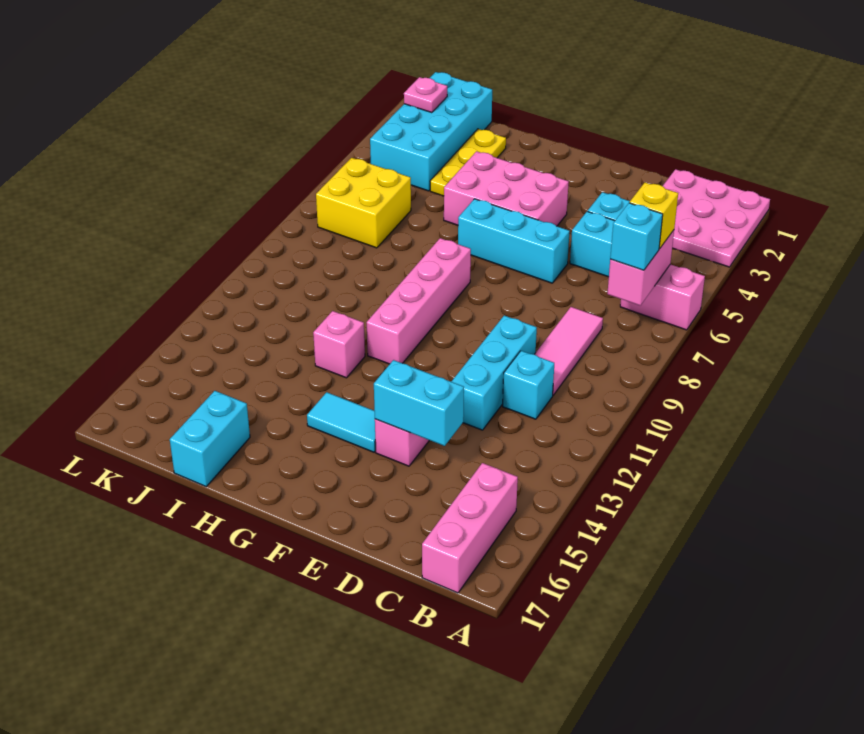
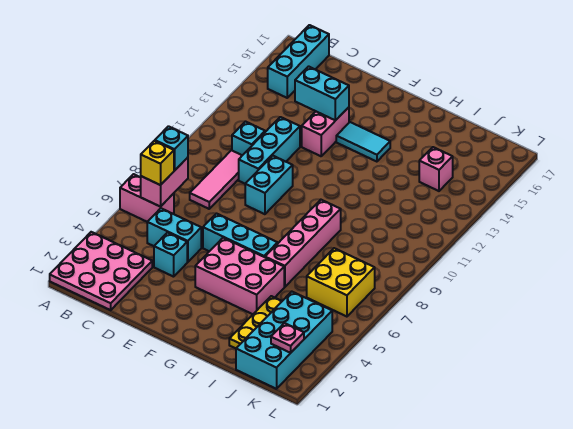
pink 1x3 brick [422,463,518,593] -> cyan 1x3 brick [268,25,329,98]
pink 1x4 brick [367,238,471,364] -> pink 1x4 brick moved to [265,200,341,287]
pink 1x1 brick [313,311,365,378] -> pink 1x1 brick moved to [419,147,453,191]
cyan 1x2 brick [170,391,250,486] -> cyan 1x2 brick moved to [245,156,293,214]

